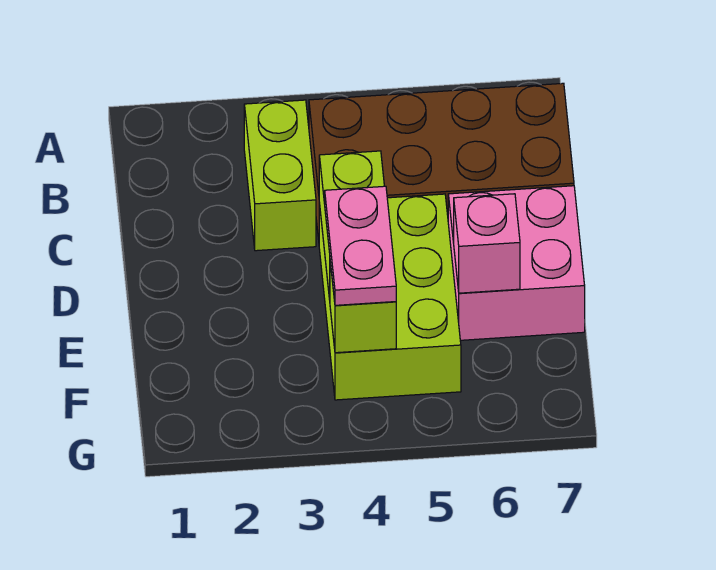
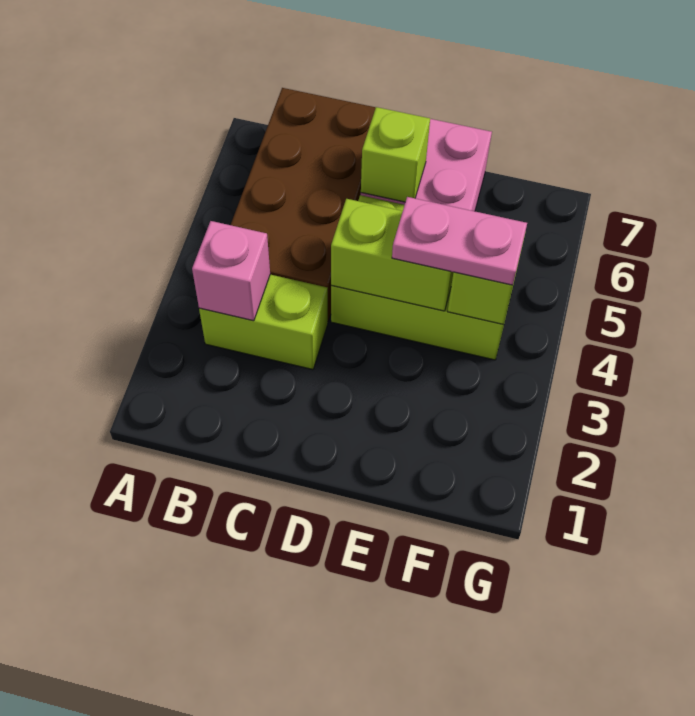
none -> lime 1x1 brick [361,107,430,202]
pink 1x1 brick [454,194,520,293] -> pink 1x1 brick moved to [192,221,270,321]

